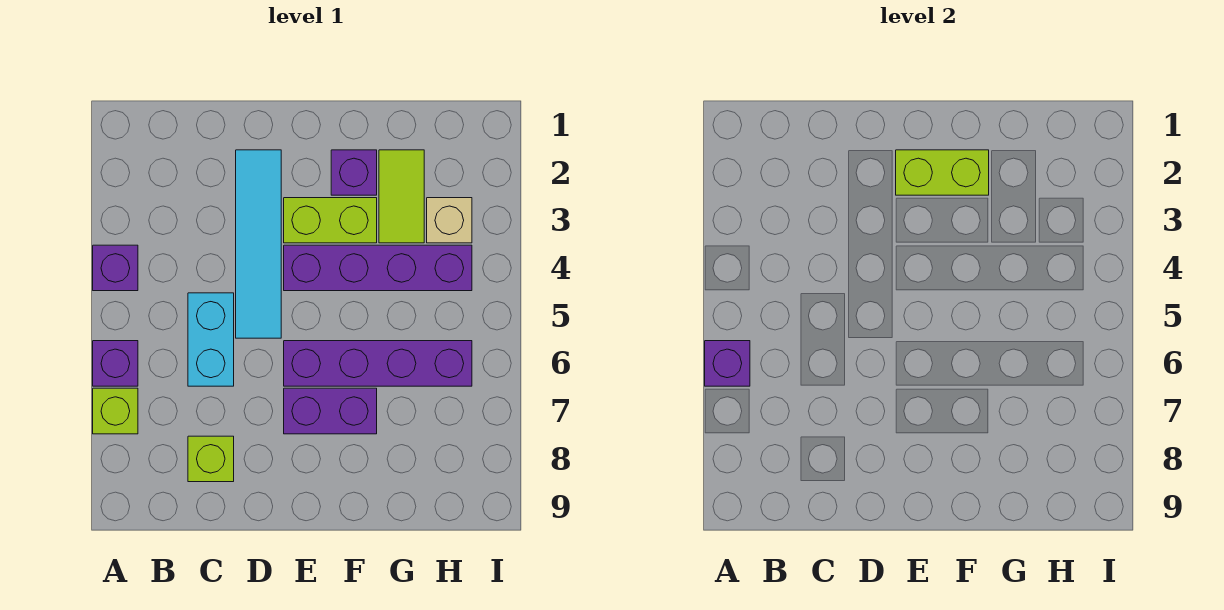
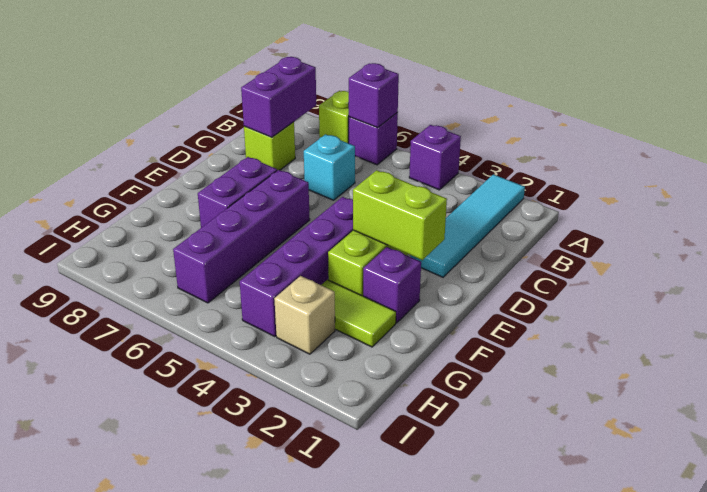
none -> purple 1x2 brick [241,57,316,137]
cyan 1x2 brick [188,293,234,386] -> cyan 1x1 brick [304,134,355,200]
cyan 1x4 tile [236,150,281,338] -> cyan 1x4 tile turned to [410,174,525,277]
lime 1x2 brick [896,150,989,195] -> lime 1x2 brick turned to [353,170,447,260]

